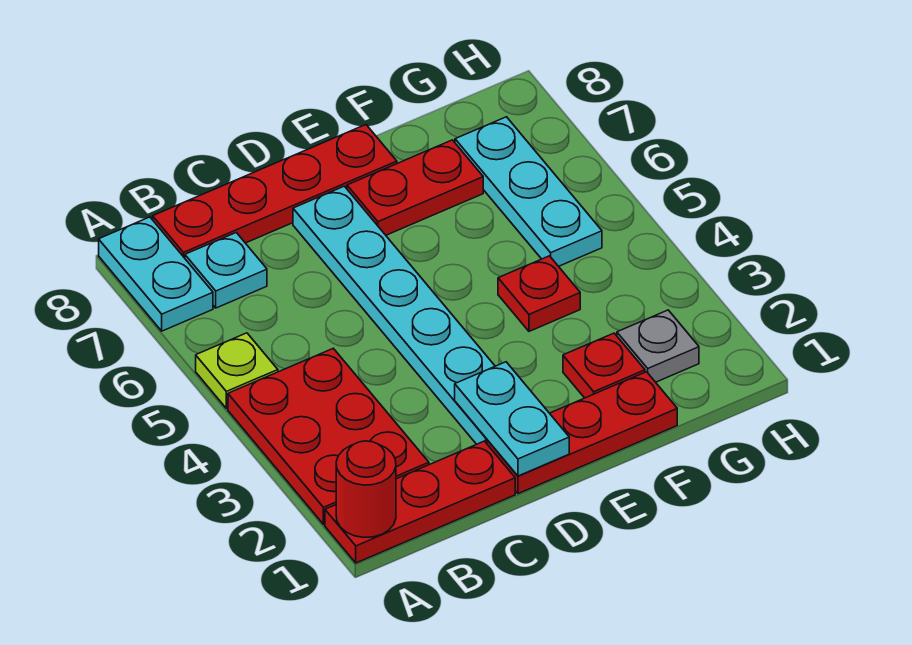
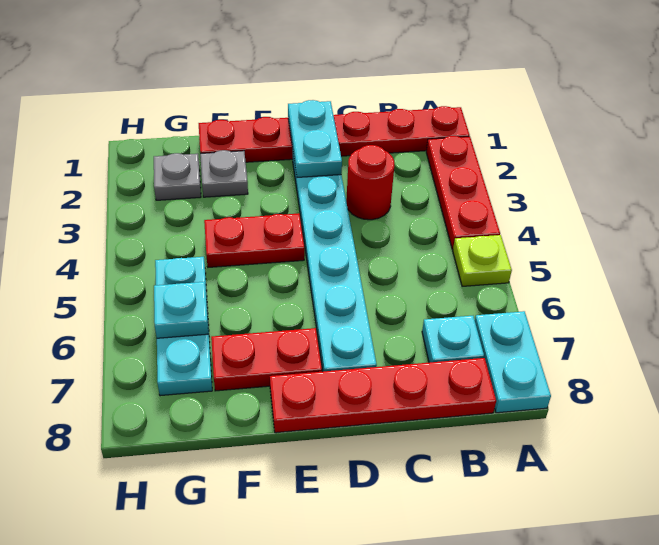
red 1x1 round brick [336,441,396,538] -> red 1x1 round brick moved to [346,145,394,220]
red 2x3 plate [228,348,429,524] -> red 1x3 plate [426,136,500,249]
red 1x1 plate [563,333,645,398] -> grey 1x1 plate [200,150,248,197]
red 1x1 plate [498,256,580,331] -> red 1x2 plate [204,213,305,267]
none -> cyan 1x1 plate [154,282,208,338]

